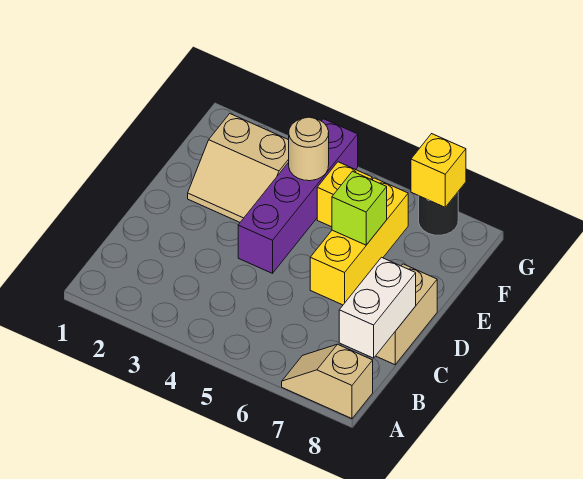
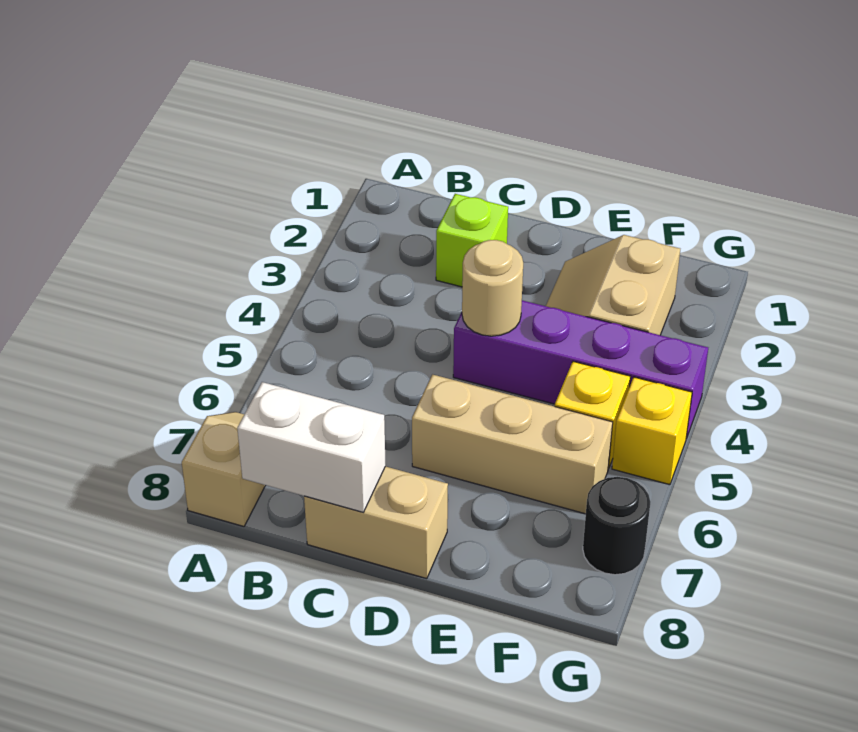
yellow 1x3 brick [310,178,408,305] -> tan 1x3 brick [412,375,613,514]
lime 1x1 brick [332,171,387,245] -> lime 1x1 brick moved to [436,194,508,287]
tan 1x1 round brick [289,117,329,181] -> tan 1x1 round brick moved to [462,240,523,336]
yellow 1x1 brick [411,134,466,207] -> yellow 1x1 brick moved to [612,377,692,485]

